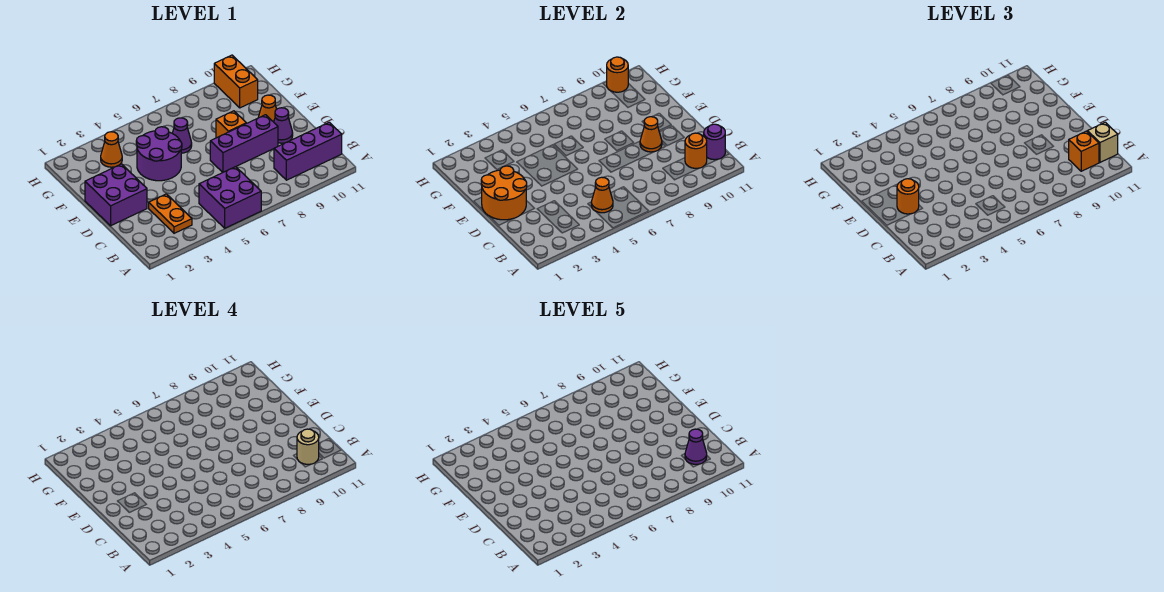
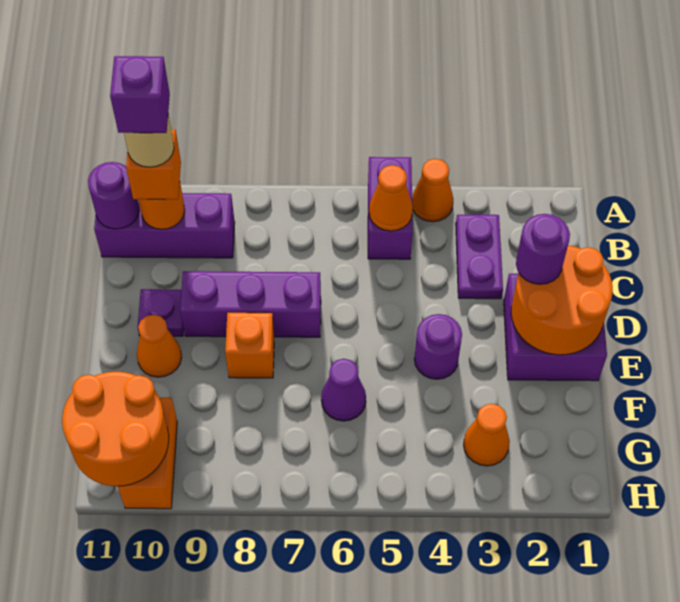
purple 2x2 brick [199,167,261,228] -> purple 1x2 brick [368,157,413,259]
orange 1x2 plate [149,194,192,233] -> purple 1x2 plate [456,215,503,299]
purple 1x1 cone [685,429,707,464] -> purple 1x1 brick [110,56,170,133]
tan 1x1 brick [1087,122,1118,162] -> none
orange 1x1 round brick [897,179,919,214] -> purple 1x1 round brick [516,214,570,284]
orange 1x1 cone [640,117,662,152] -> orange 1x1 cone moved to [412,159,454,222]
purple 1x1 cone [274,108,293,143] -> purple 1x1 plate [138,289,184,336]
purple 2x2 round brick [136,127,182,181] -> purple 1x1 round brick [414,314,462,379]
orange 1x1 round brick [607,57,628,92] -> orange 2x2 round brick [62,372,169,486]

